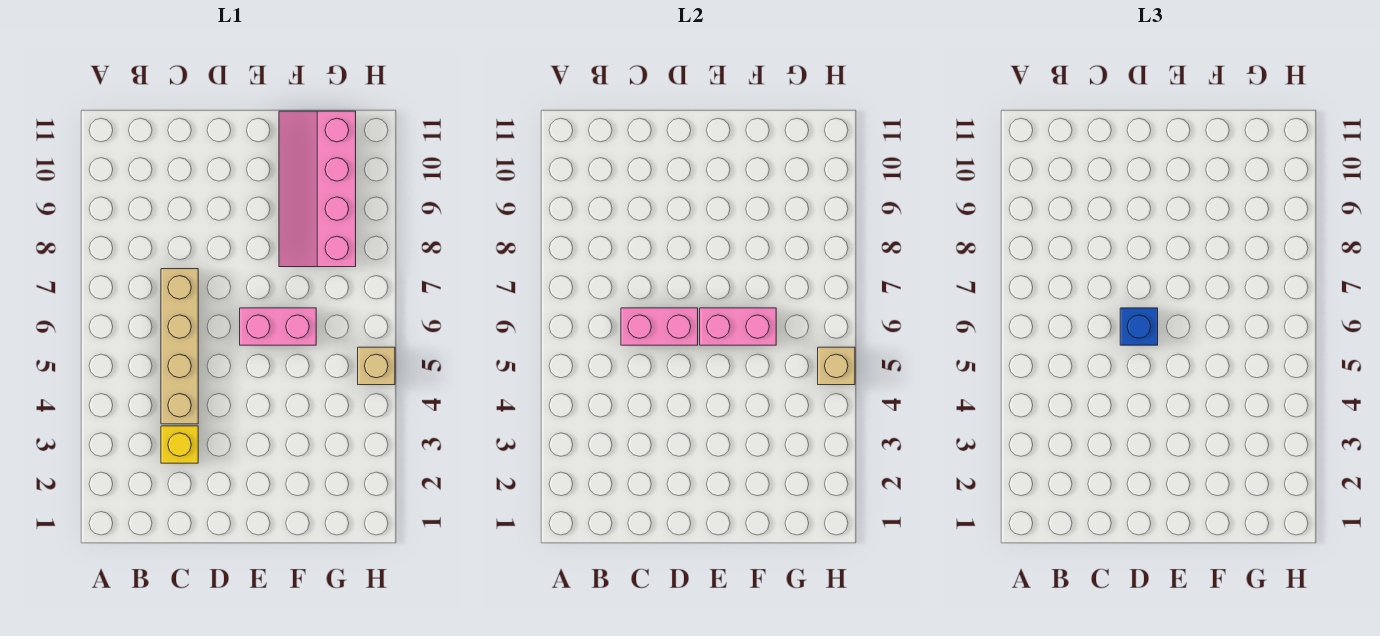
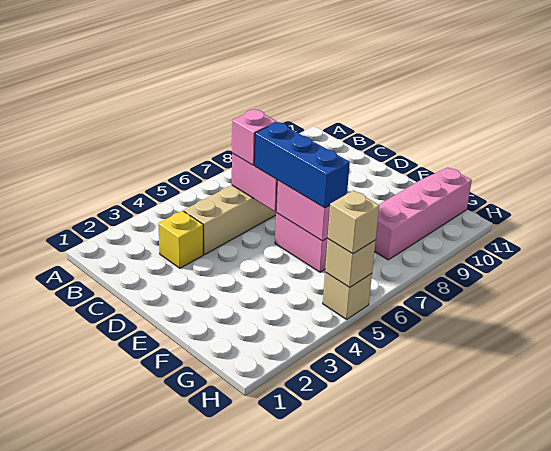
none -> pink 1x1 brick [232,110,277,165]
blue 1x1 brick [1120,308,1158,345] -> blue 1x3 brick [254,122,350,208]
none -> tan 1x1 brick [328,191,379,254]

